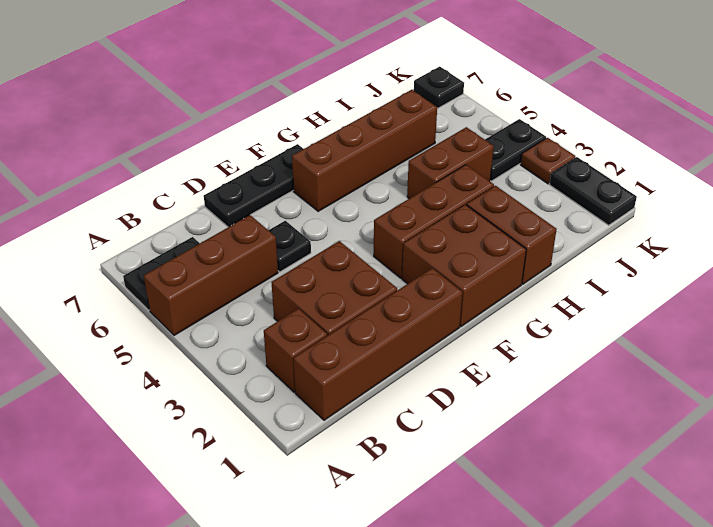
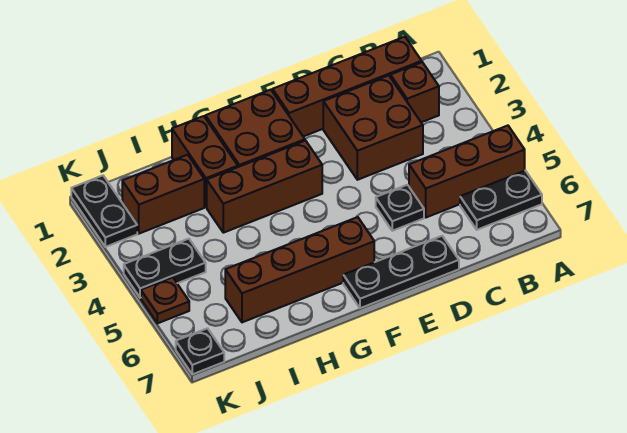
brown 1x2 brick [407,127,494,199] -> brown 1x2 brick moved to [122,155,204,234]
brown 1x1 plate [521,138,575,184] -> brown 1x1 plate moved to [141,277,189,323]

